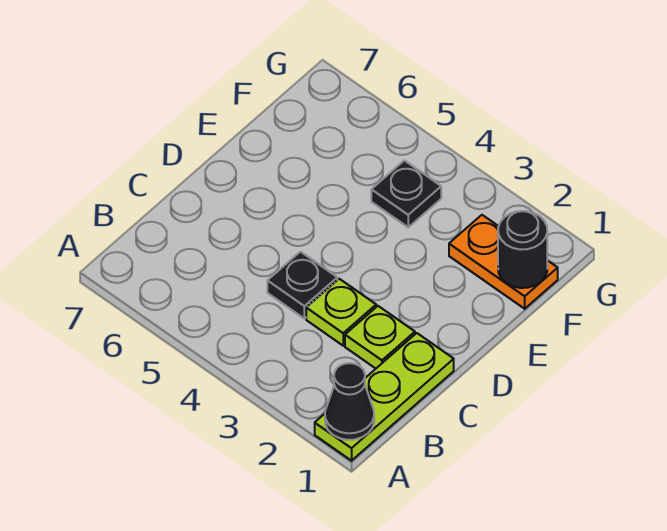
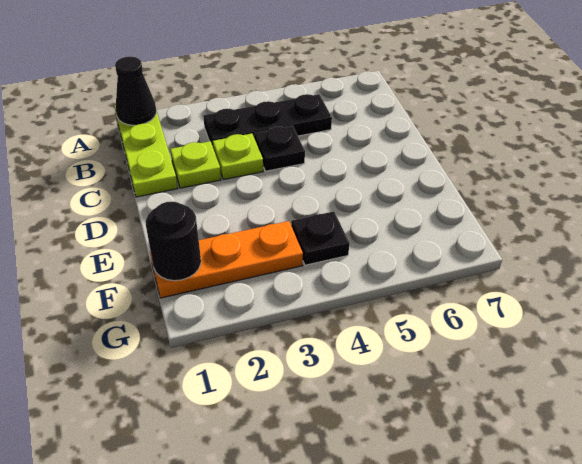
none -> black 1x3 plate [203,94,332,146]
orange 1x2 plate [449,215,558,309] -> orange 1x3 plate [150,221,303,298]

